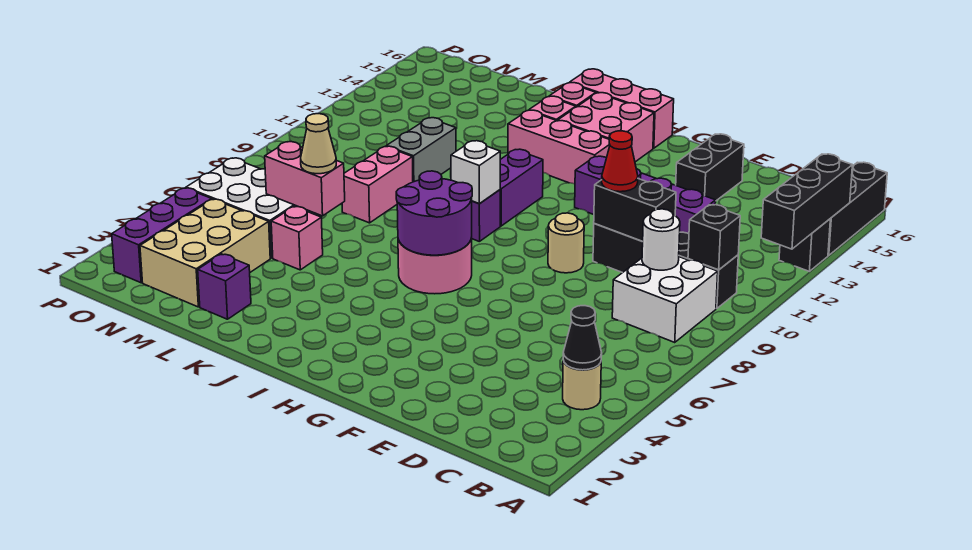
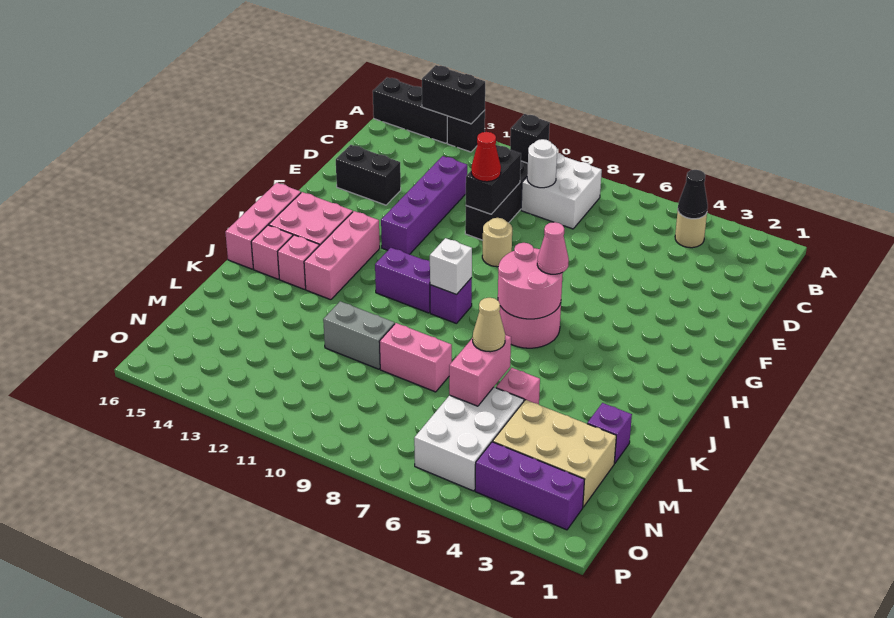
black 1x3 brick [761,154,852,249] -> black 1x2 brick [422,65,485,124]
purple 2x2 round brick [396,171,472,255] -> pink 2x2 round brick [498,243,563,319]
none -> pink 1x1 cone [537,222,569,274]

